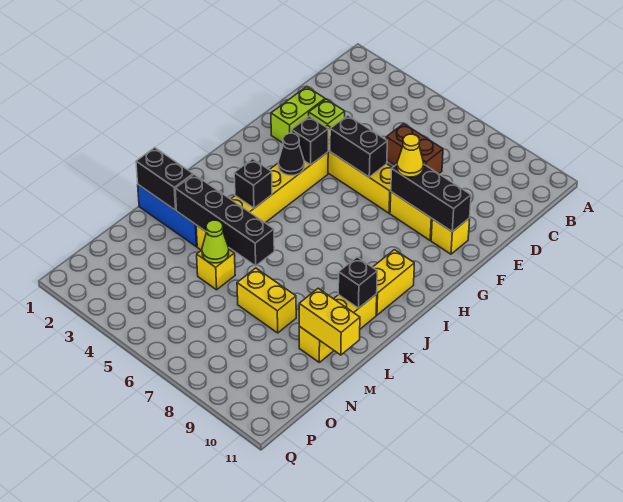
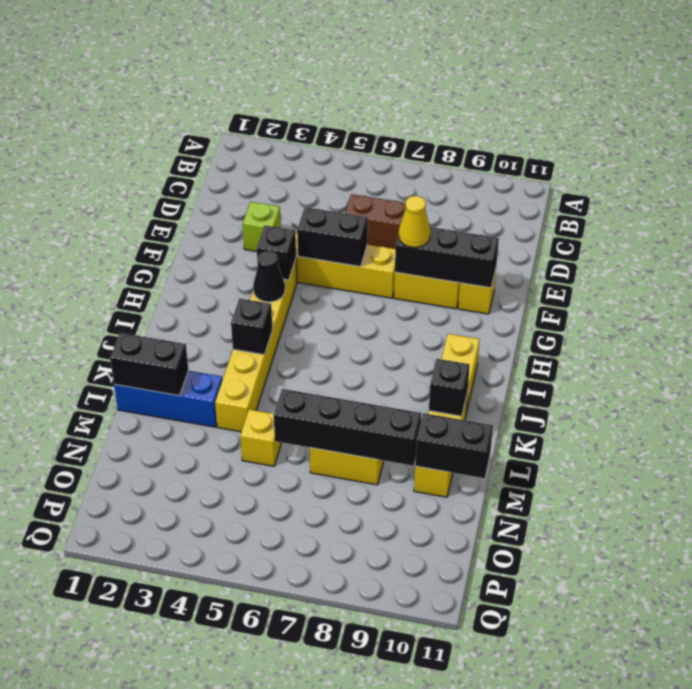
lime 1x2 brick [271,87,325,143] -> none
black 1x4 brick [175,175,274,266] -> black 1x4 brick moved to [274,389,421,466]
lime 1x1 cone [202,220,229,263] -> none
yellow 1x2 brick [299,288,360,355] -> black 1x2 brick [415,413,493,478]

